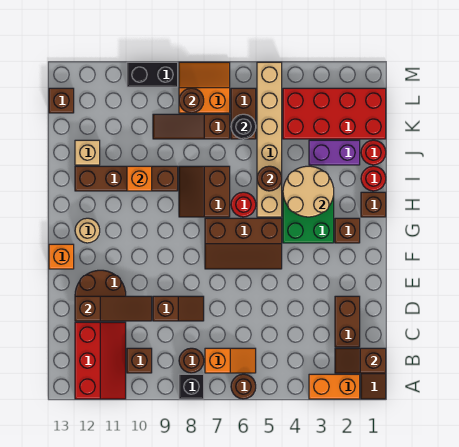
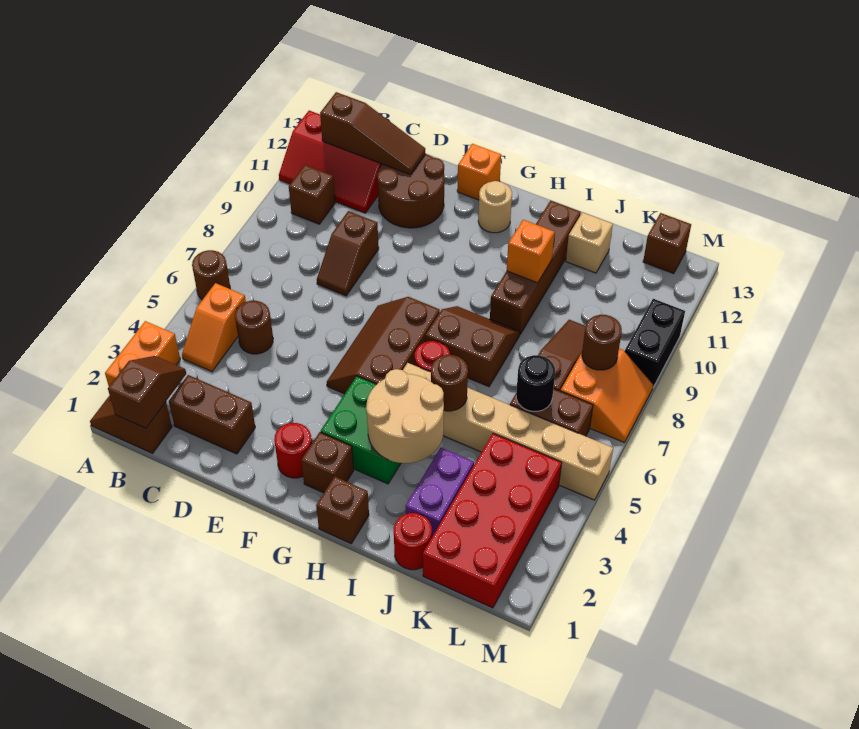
black 1x1 brick [179,374,204,399] -> none
orange 1x2 slope [205,348,256,373] -> orange 1x2 slope moved to [182,283,246,371]
brown 1x1 round brick [179,348,204,373] -> brown 1x1 round brick moved to [235,301,273,354]
brown 1x3 slope [75,296,152,321] -> brown 1x3 slope turned to [320,92,425,175]
red 1x1 round brick [361,166,386,191] -> red 1x1 round brick moved to [274,423,312,478]

